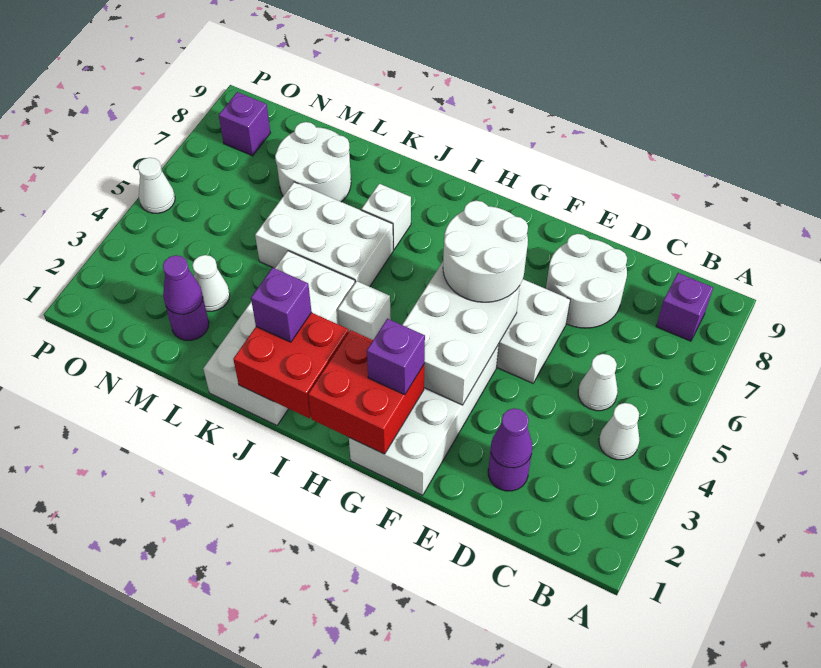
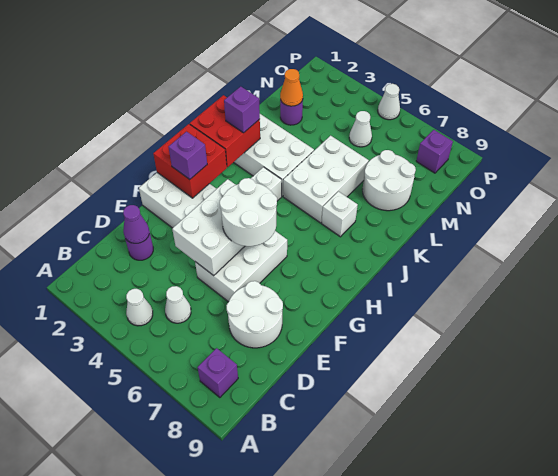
white 2x3 brick [402,262,520,405] -> white 2x3 brick turned to [172,179,245,276]
purple 1x1 cone [163,255,203,314] -> orange 1x1 cone [280,69,303,106]
white 1x1 cone [192,255,230,311] -> white 1x1 cone moved to [349,111,372,147]

